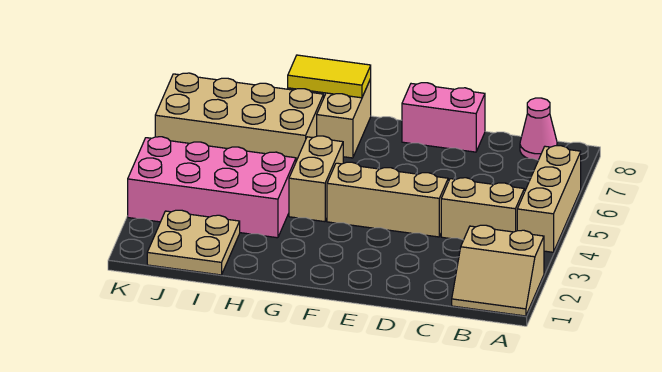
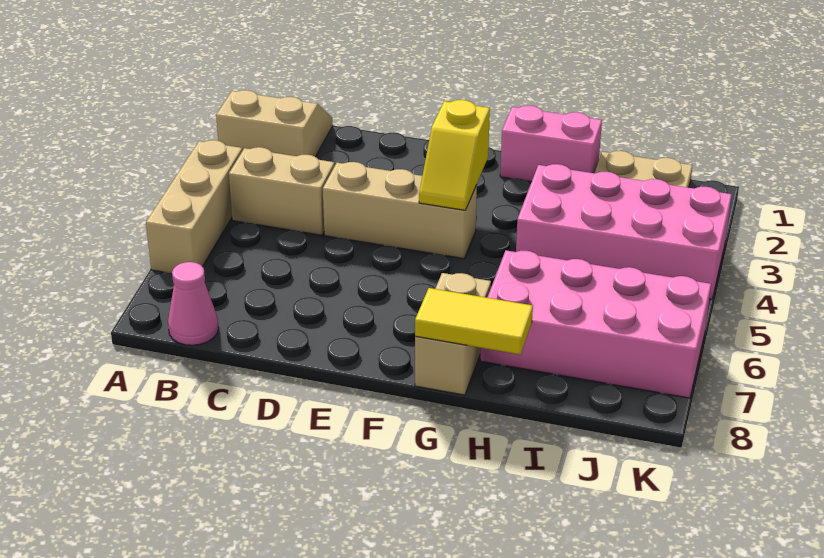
pink 1x2 brick [402,83,485,152] -> pink 1x2 brick moved to [500,106,602,182]
none -> yellow 1x2 slope [419,100,490,210]
tan 1x2 brick [289,136,343,222] -> none
tan 2x4 brick [155,73,324,161] -> pink 2x4 brick [480,250,711,398]

